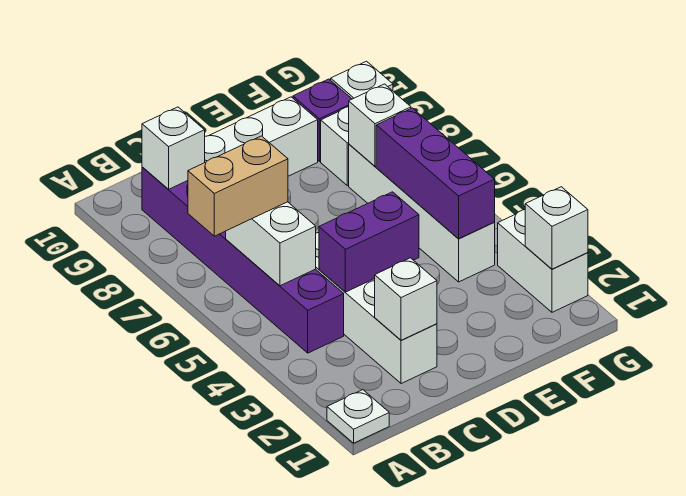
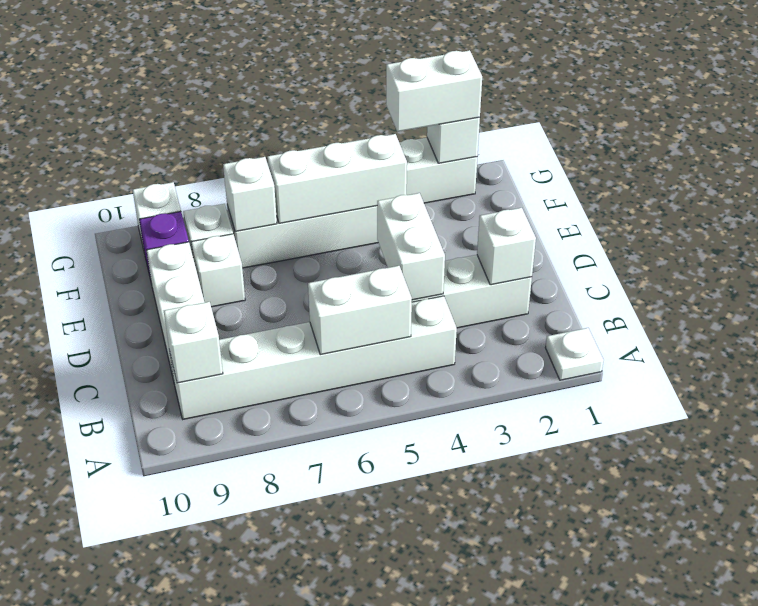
tan 1x2 brick [188,136,288,236] -> none
purple 1x6 brick [142,167,344,353] -> white 1x6 brick [170,296,457,419]
purple 1x2 brick [319,192,419,292] -> white 1x2 brick [377,193,445,300]
none -> white 1x1 brick [191,234,245,307]
purple 1x3 brick [376,108,495,239] -> white 1x3 brick [267,134,407,224]
none -> white 1x2 brick [386,50,482,132]

